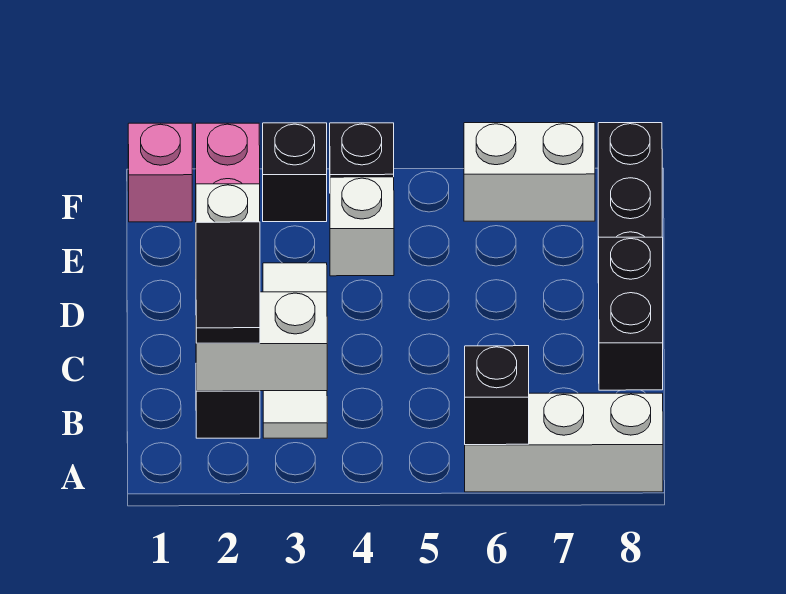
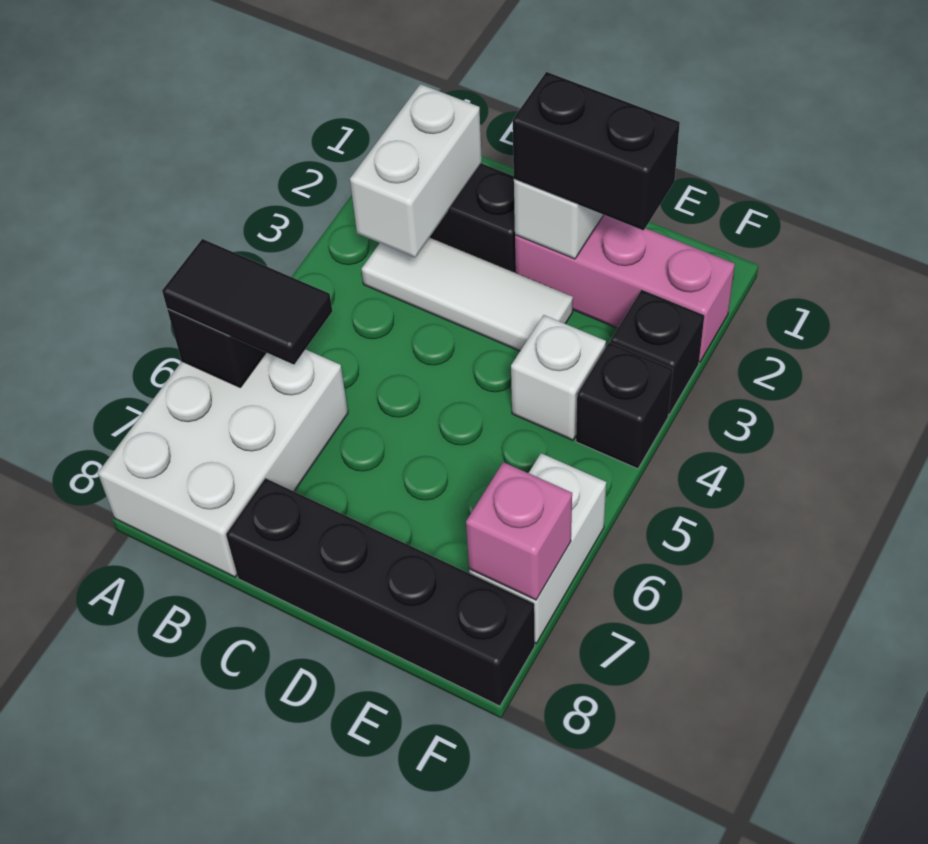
white 1x3 brick [465,393,663,492] -> white 2x3 brick [98,349,348,577]
black 1x2 tile [196,222,260,343] -> black 1x2 tile moved to [162,239,332,365]
black 1x2 brick [599,237,663,390] -> black 1x2 brick moved to [513,72,680,230]
pink 1x1 brick [128,123,192,222] -> pink 1x1 brick moved to [466,462,572,600]

